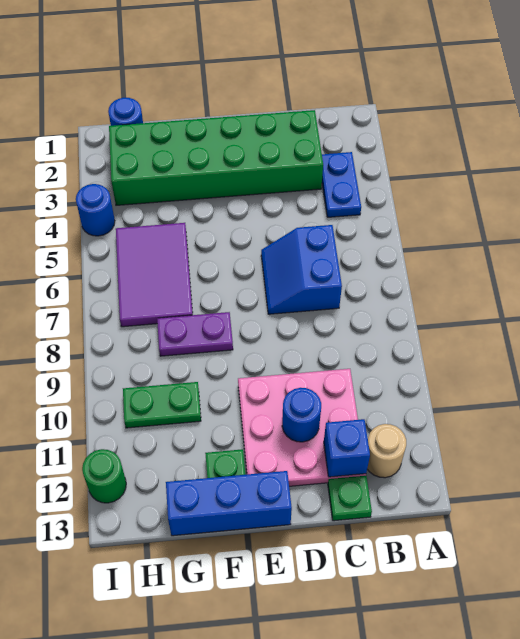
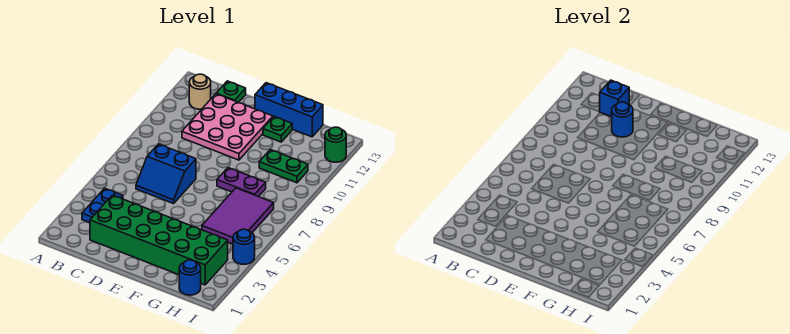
blue 2x2 slope [261,225,342,314] -> blue 2x2 slope turned to [136,144,196,204]

